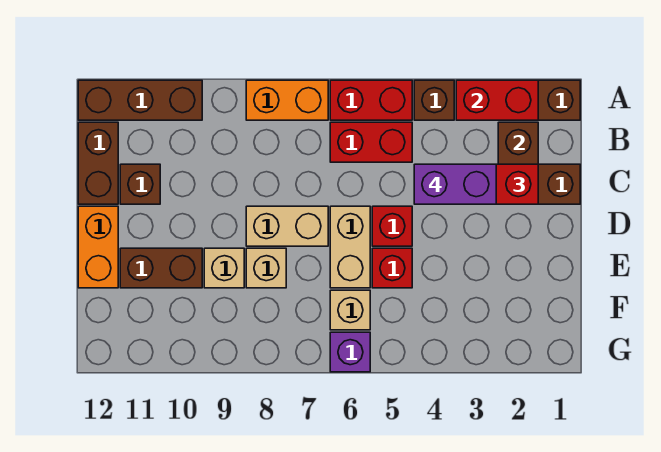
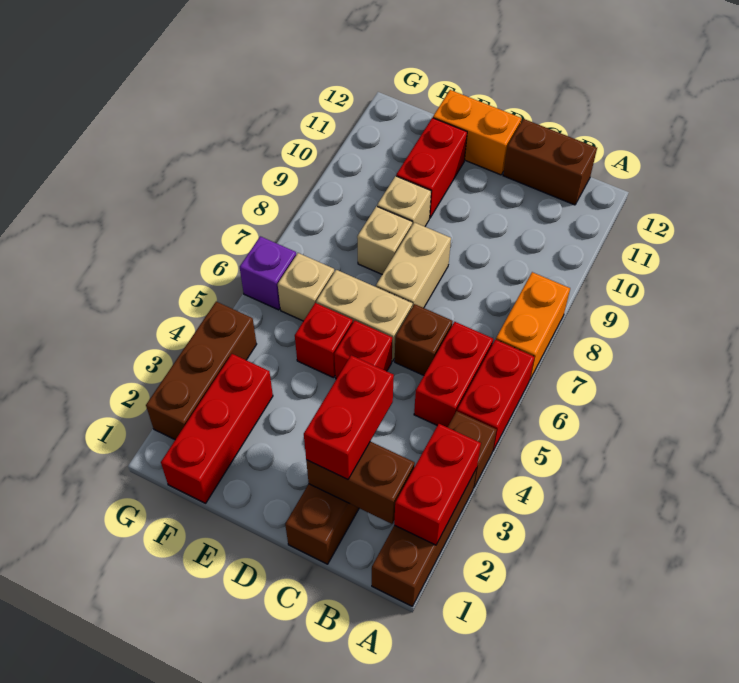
brown 1x3 brick [78,80,202,120] -> brown 1x3 brick moved to [146,302,257,440]
purple 1x2 brick [414,164,496,204] -> none
brown 1x1 brick [120,164,160,204] -> brown 1x1 brick moved to [395,304,453,375]
brown 1x2 brick [120,248,202,288] -> red 1x2 brick [396,118,467,218]
none -> red 1x3 brick [161,354,273,503]

